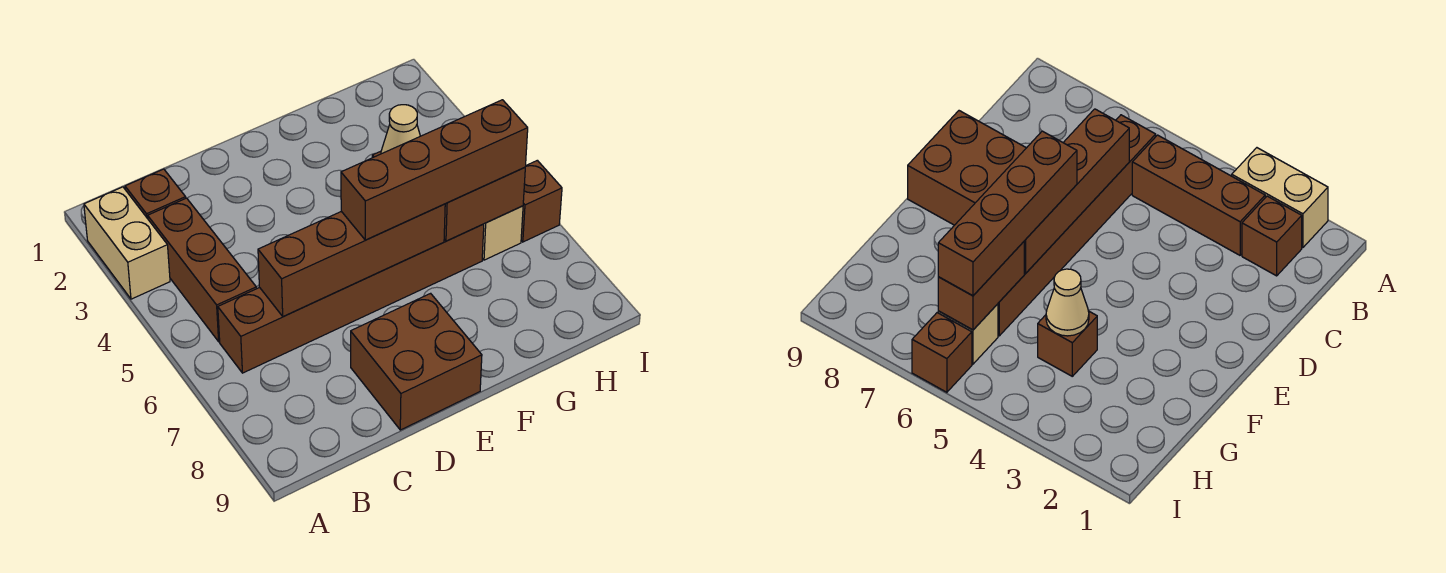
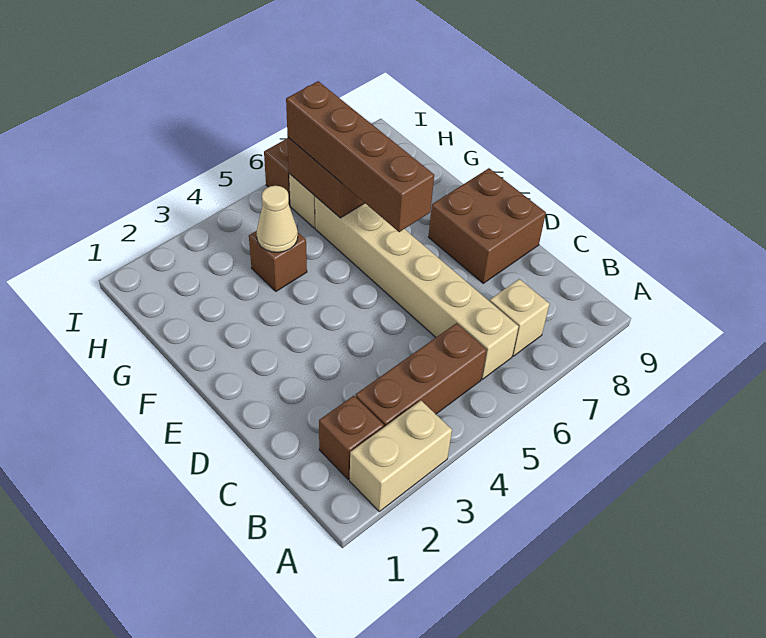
brown 1x6 brick [218,224,484,373] -> tan 1x6 brick [315,196,519,379]
none -> tan 1x1 brick [490,279,549,356]
brown 1x4 brick [258,204,445,317] -> none

